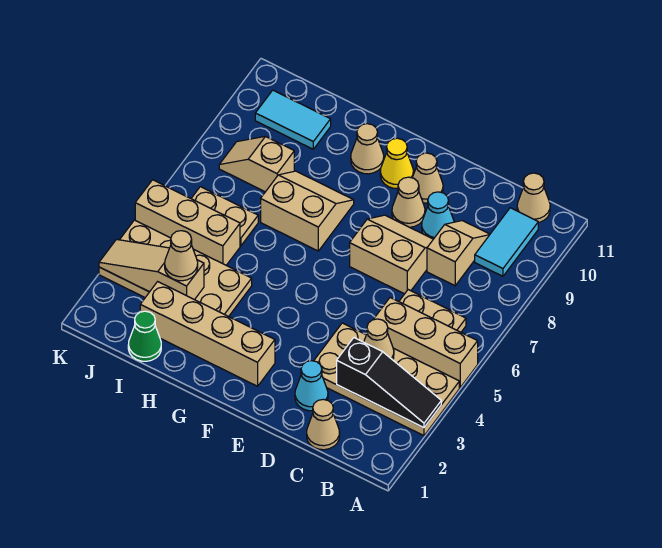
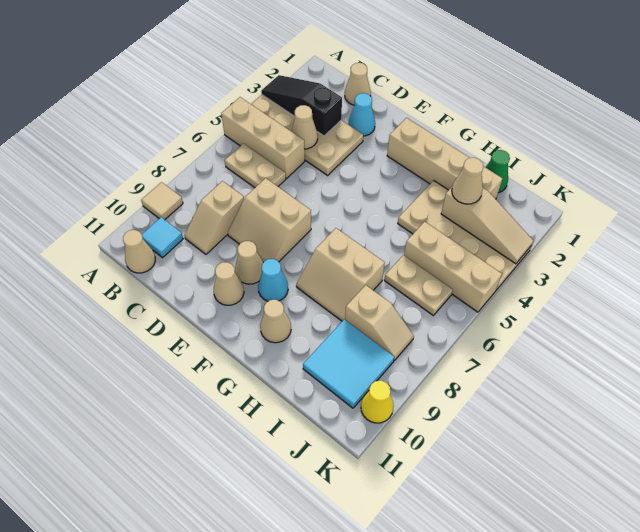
none -> tan 1x1 tile [141,182,183,220]
cyan 1x2 tile [475,208,538,276] -> cyan 1x1 tile [142,217,183,258]
cyan 1x1 cone [422,192,454,239] -> cyan 1x1 cone moved to [258,259,288,301]
yellow 1x1 cone [380,138,413,189] -> yellow 1x1 cone moved to [361,381,394,423]
cyan 1x2 tile [255,90,331,149] -> cyan 2x2 tile [303,319,394,408]

